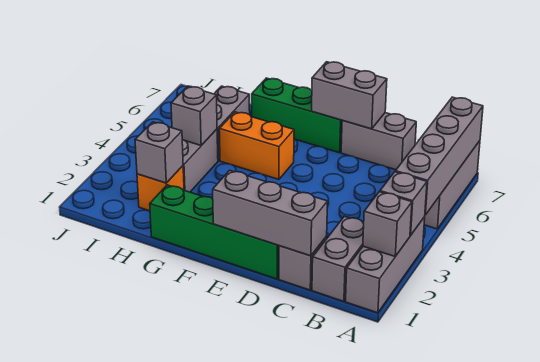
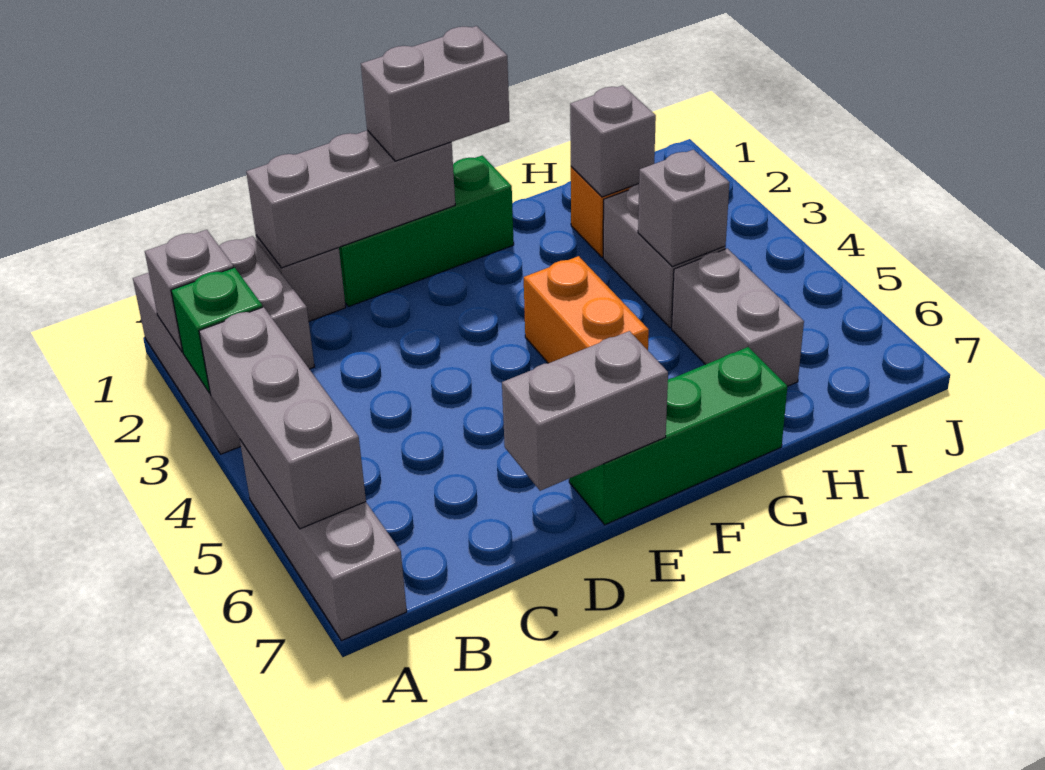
grey 1x1 brick [380,172,427,235] -> green 1x1 brick [171,267,263,393]
grey 1x4 brick [395,97,483,215] -> grey 1x3 brick [199,307,366,529]
grey 1x2 brick [341,113,416,170] -> grey 1x2 brick moved to [361,26,509,161]
green 1x4 brick [150,185,279,279] -> green 1x3 brick [339,155,514,307]
orange 1x2 brick [219,112,294,180] -> orange 1x2 brick turned to [524,256,649,363]

